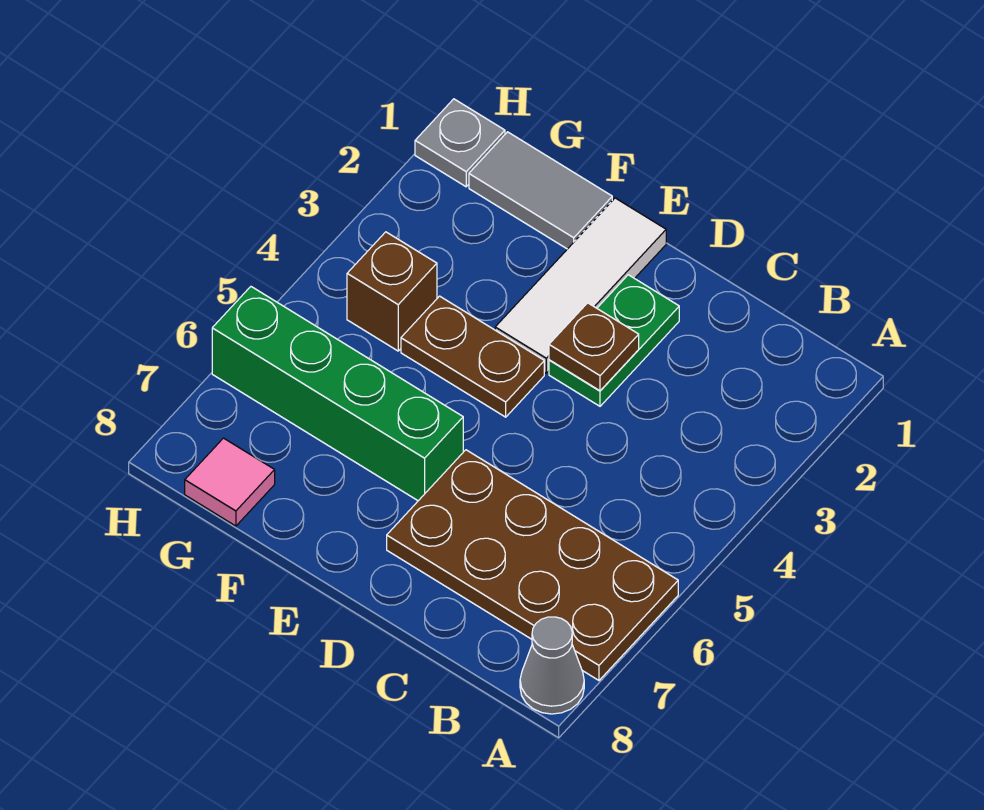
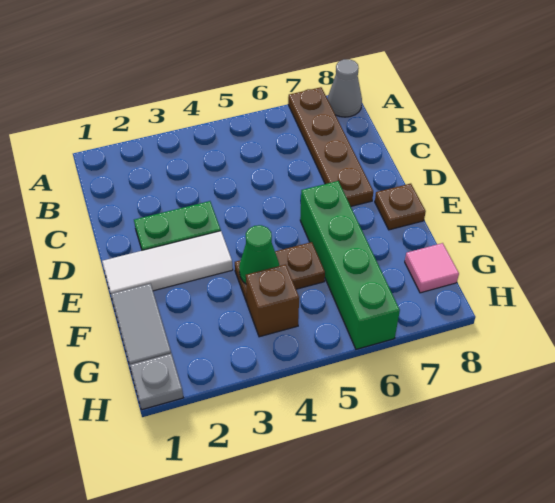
brown 2x4 plate [387,450,678,680] -> brown 1x4 plate [288,87,373,206]
brown 1x1 plate [549,303,639,391] -> brown 1x1 plate moved to [375,184,426,230]
brown 1x2 plate [401,296,544,417] -> brown 1x2 plate turned to [235,242,325,302]
none -> green 1x1 cone [239,225,279,284]

